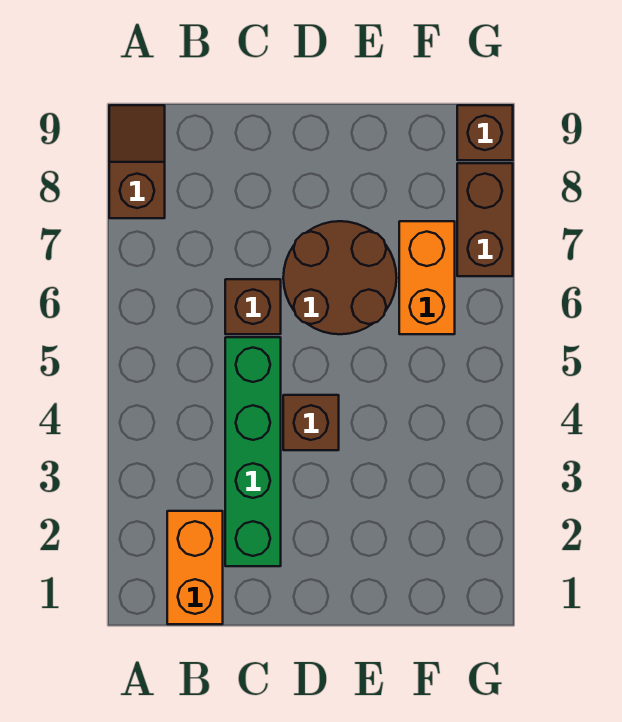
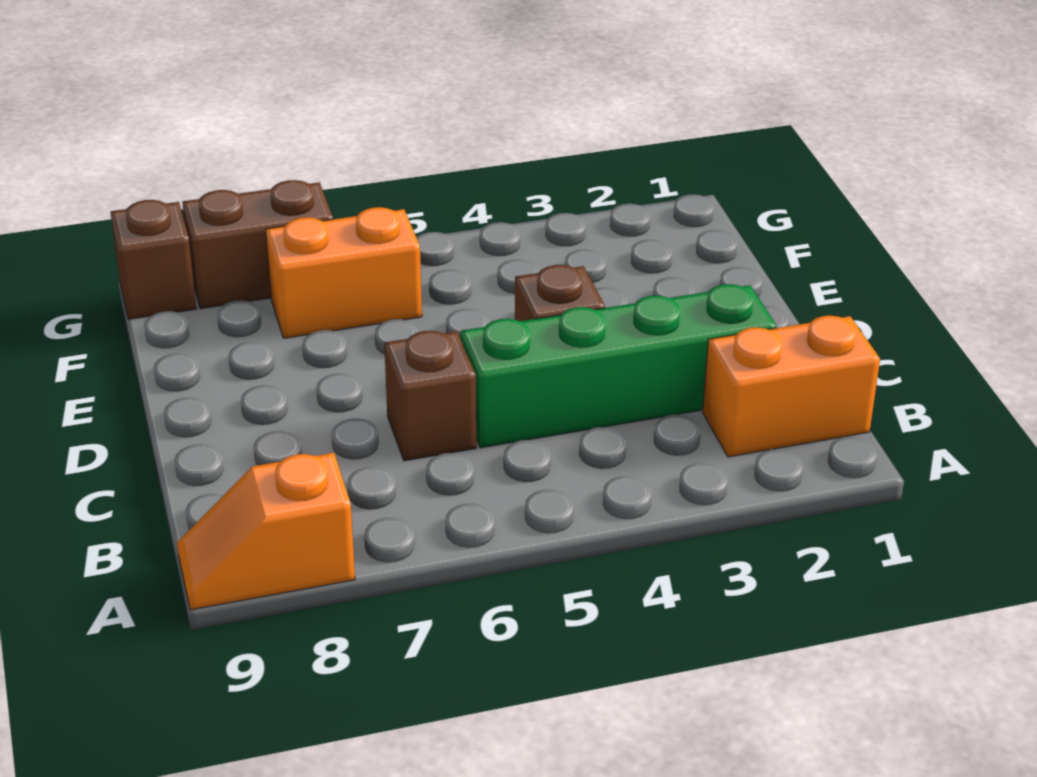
brown 1x2 slope [109,105,165,218] -> orange 1x2 slope [177,453,355,610]
brown 2x2 round brick [283,221,397,334] -> none

